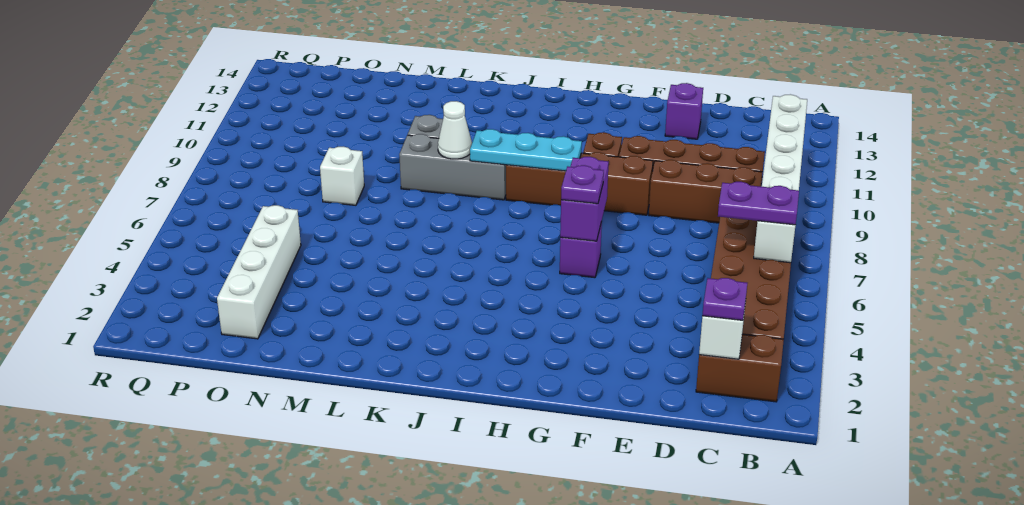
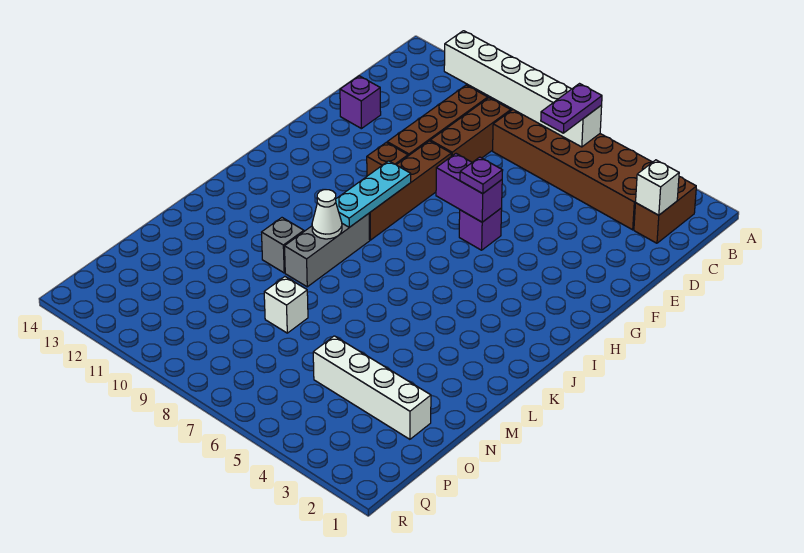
purple 1x1 plate [702,278,747,320] -> none

